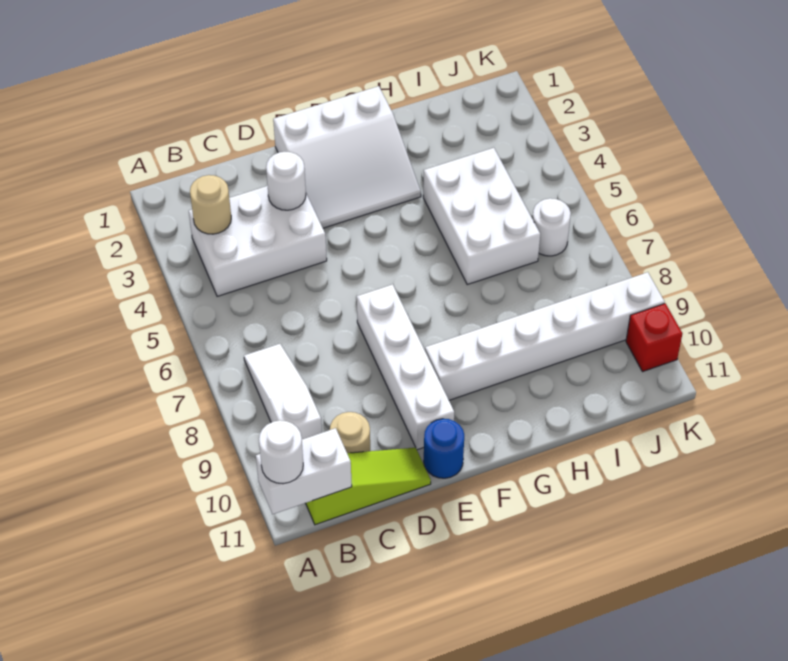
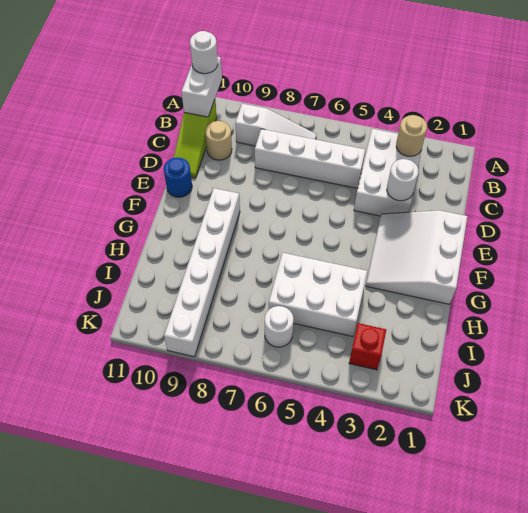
white 1x4 brick [357,284,454,450] -> white 1x4 brick moved to [255,129,365,189]
red 1x1 brick [626,303,682,372] -> red 1x1 brick moved to [349,323,386,370]

